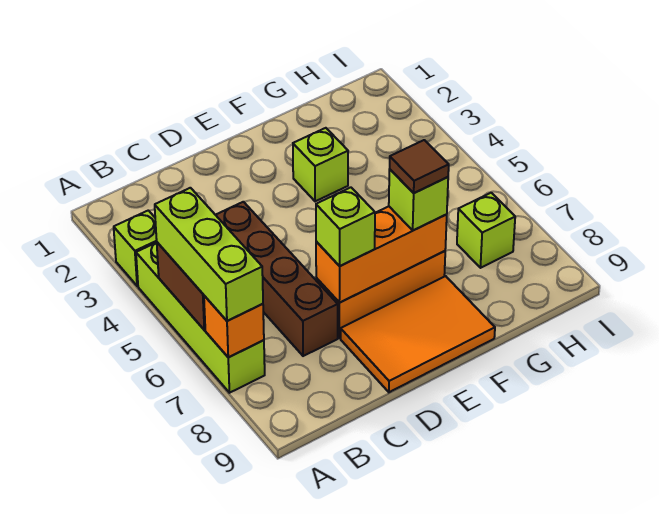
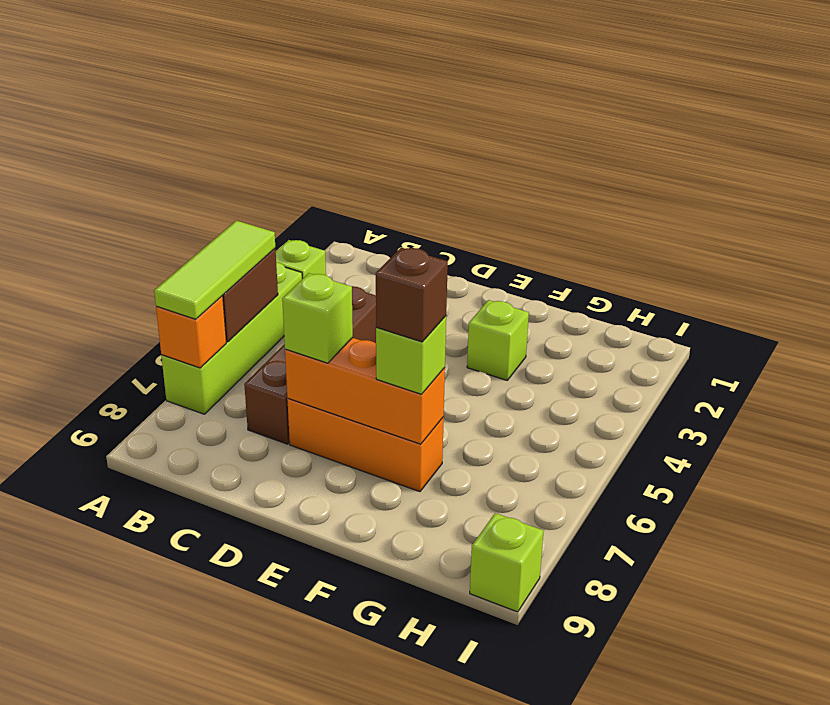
lime 1x3 brick [155,188,263,321] -> lime 1x3 tile [154,221,275,319]
orange 2x3 tile [341,276,495,392] -> none
brown 1x1 tile [390,140,449,193] -> brown 1x1 brick [376,248,448,342]
lime 1x1 brick [457,193,515,268] -> lime 1x1 brick moved to [470,513,544,612]

